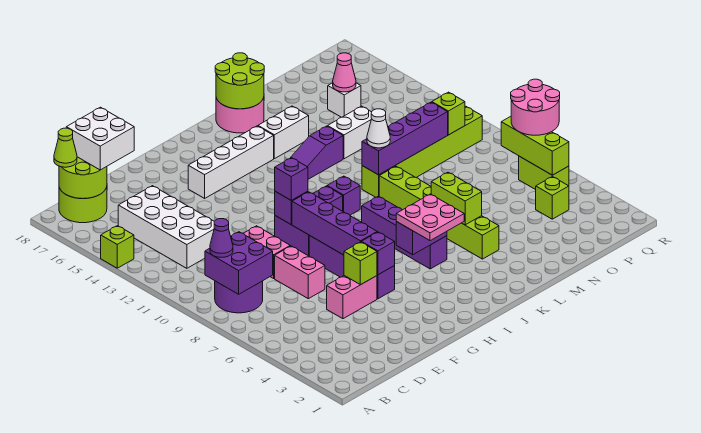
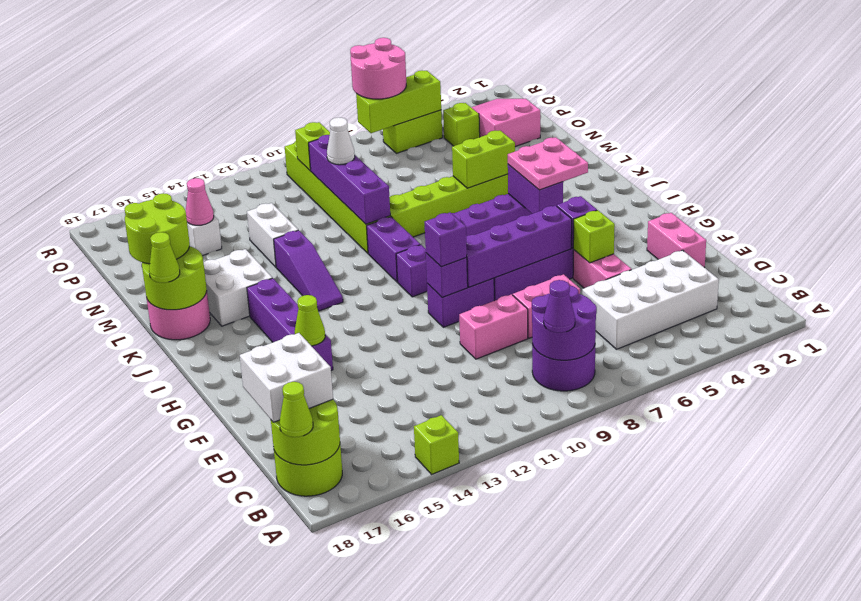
purple 2x2 brick [205,232,273,294] -> purple 2x2 round brick [532,286,597,360]
white 2x4 brick [118,186,214,268] -> white 2x4 brick moved to [582,250,719,349]
none -> pink 1x2 brick [647,213,706,268]
white 1x4 brick [188,126,274,198] -> purple 1x4 brick [247,278,333,370]
none -> lime 1x1 cone [295,295,325,346]
purple 1x1 brick [327,176,360,215] -> purple 1x2 brick [367,217,420,282]
white 1x2 brick [258,106,309,159] -> white 2x2 brick [204,249,272,326]
none -> lime 1x1 cone [149,232,180,283]
white 1x1 cone [367,109,390,148] -> white 1x1 cone moved to [327,117,355,165]
none -> lime 2x2 round brick [125,193,190,264]
none -> pink 2x3 slope [471,99,540,147]

